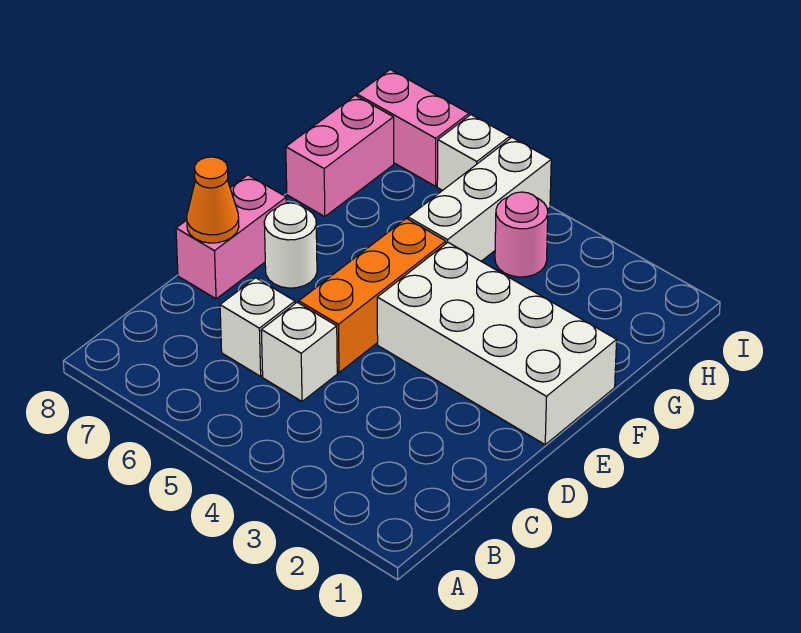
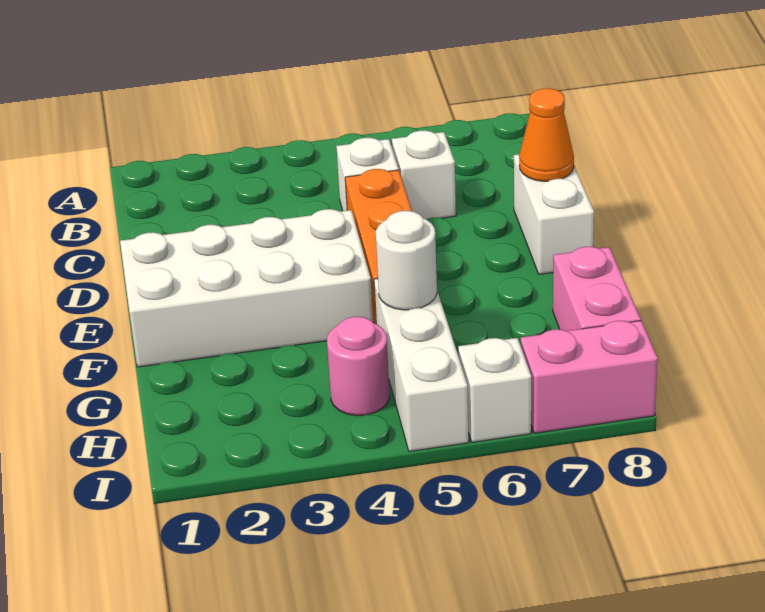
pink 1x2 brick [176,175,286,299] -> white 1x2 brick [514,154,594,274]
white 1x1 round brick [264,203,317,288] -> white 1x1 round brick moved to [376,211,437,310]

